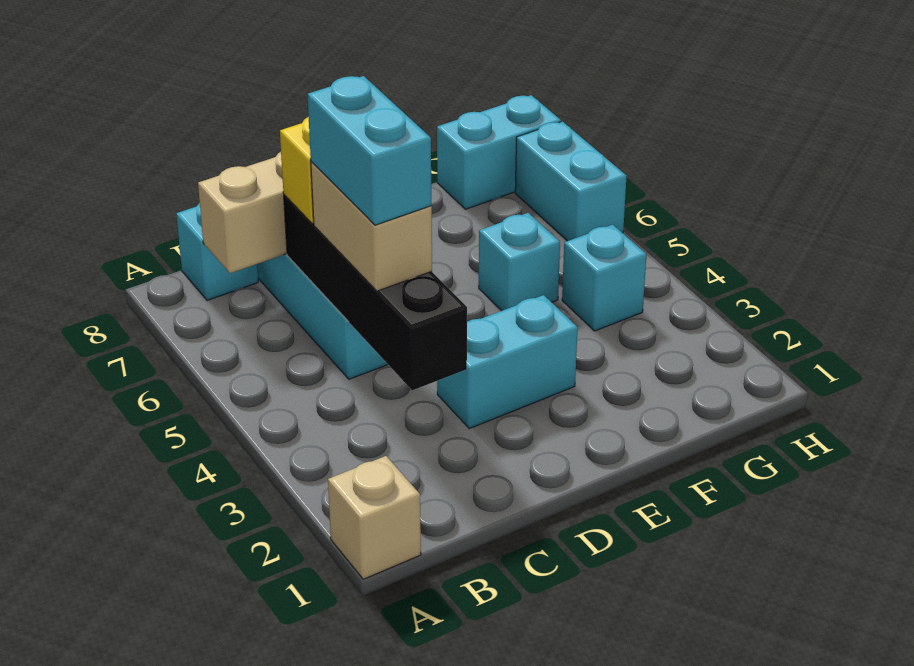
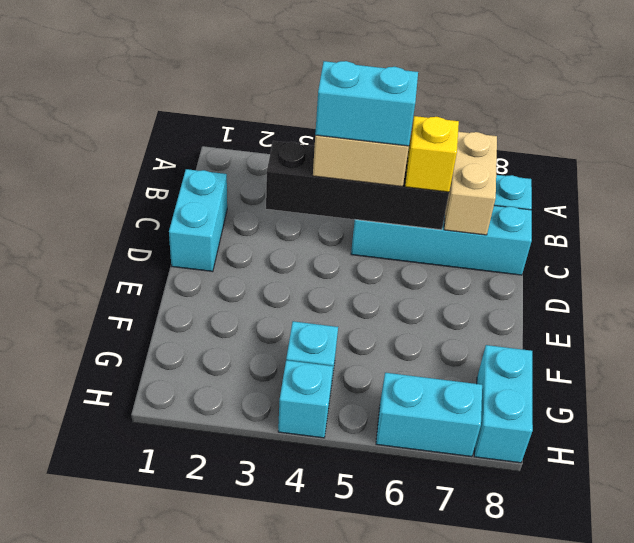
tan 1x1 brick [328,456,421,579] -> none
cyan 1x2 brick [437,295,578,429] -> cyan 1x2 brick moved to [169,169,227,272]
cyan 1x1 brick [479,213,560,311] -> cyan 1x1 brick moved to [278,360,333,438]

